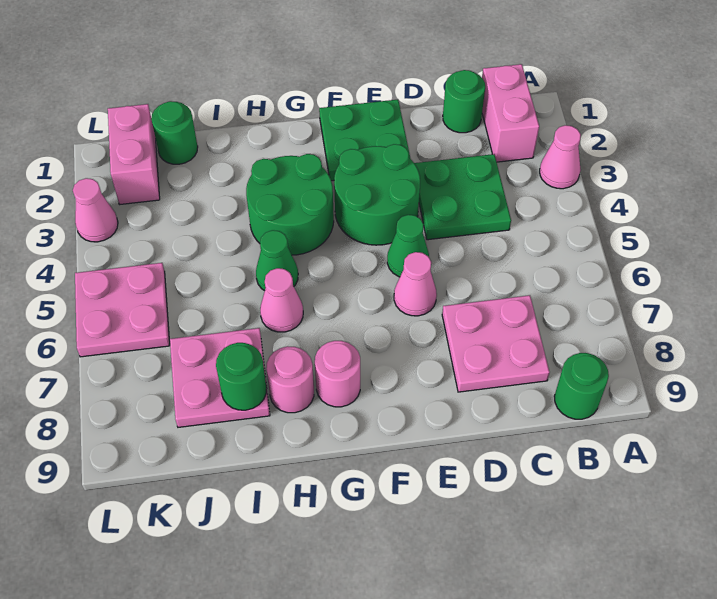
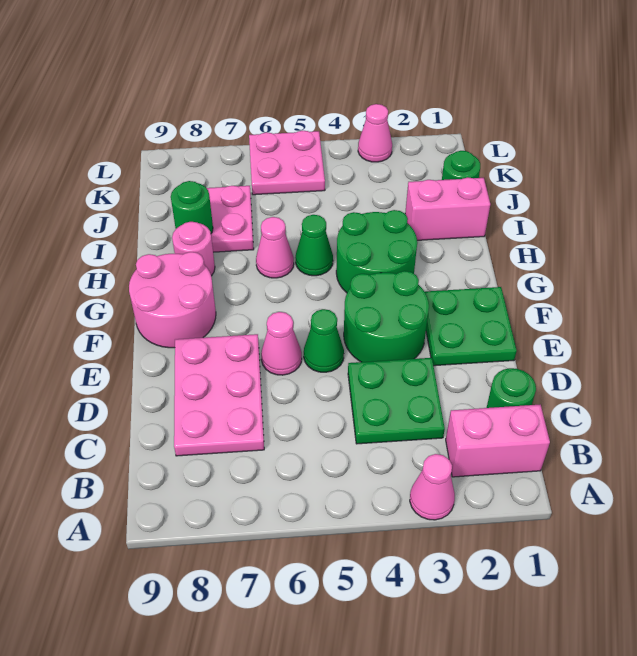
green 1x1 round brick [554,353,609,419] -> none
pink 2x2 plate [442,295,550,392] -> pink 2x3 plate [174,334,264,456]
pink 1x1 round brick [315,341,360,407] -> pink 2x2 round brick [129,252,216,348]
pink 1x2 brick [108,104,160,205] -> pink 1x2 brick moved to [405,177,490,240]

